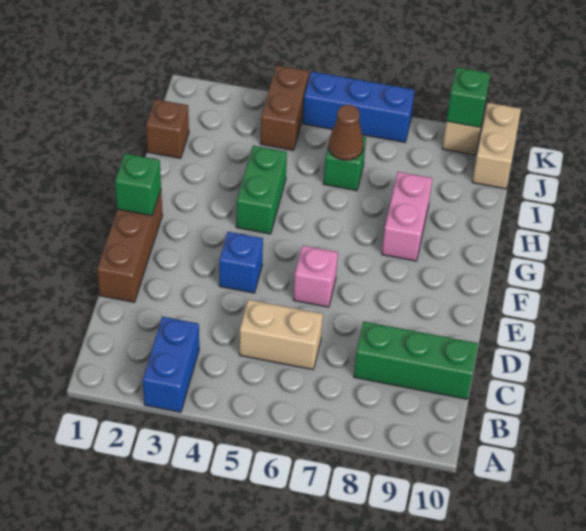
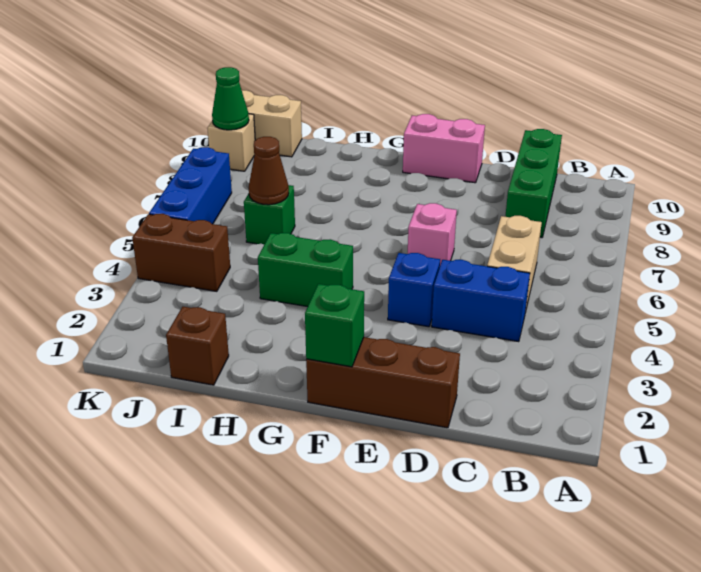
blue 1x2 brick [143,317,199,412] -> blue 1x2 brick moved to [432,260,530,342]
pink 1x2 brick [382,172,432,261] -> pink 1x2 brick moved to [403,114,485,183]
green 1x1 brick [446,67,490,127] -> green 1x1 cone [212,67,249,130]

